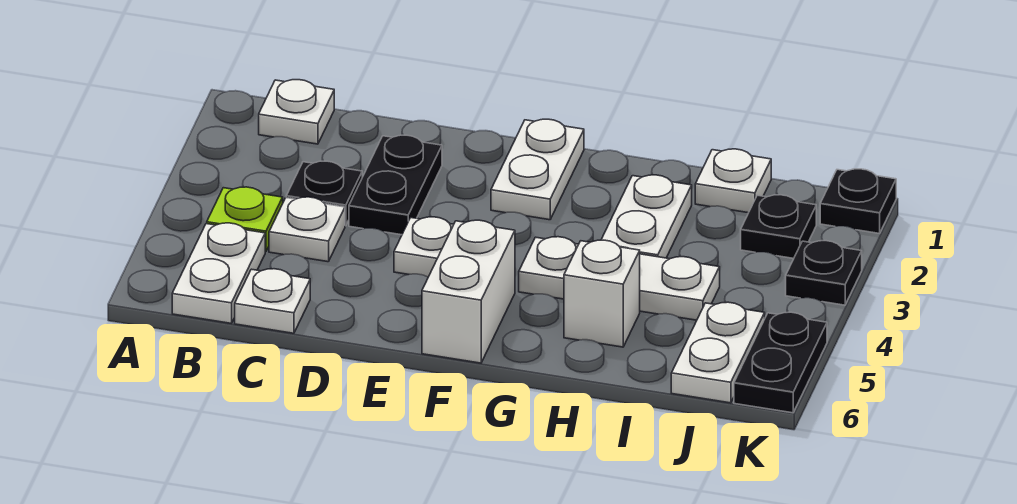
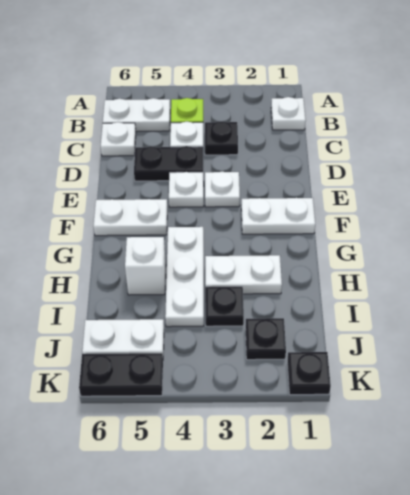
black 1x2 plate [349,135,442,235] -> black 1x2 plate moved to [134,146,204,181]
white 1x2 brick [422,220,515,363] -> white 1x2 plate [93,199,167,236]
white 1x1 plate [695,149,771,213] -> white 1x1 plate moved to [205,172,240,207]
black 1x1 plate [786,241,862,305] -> black 1x1 plate moved to [205,286,244,326]

